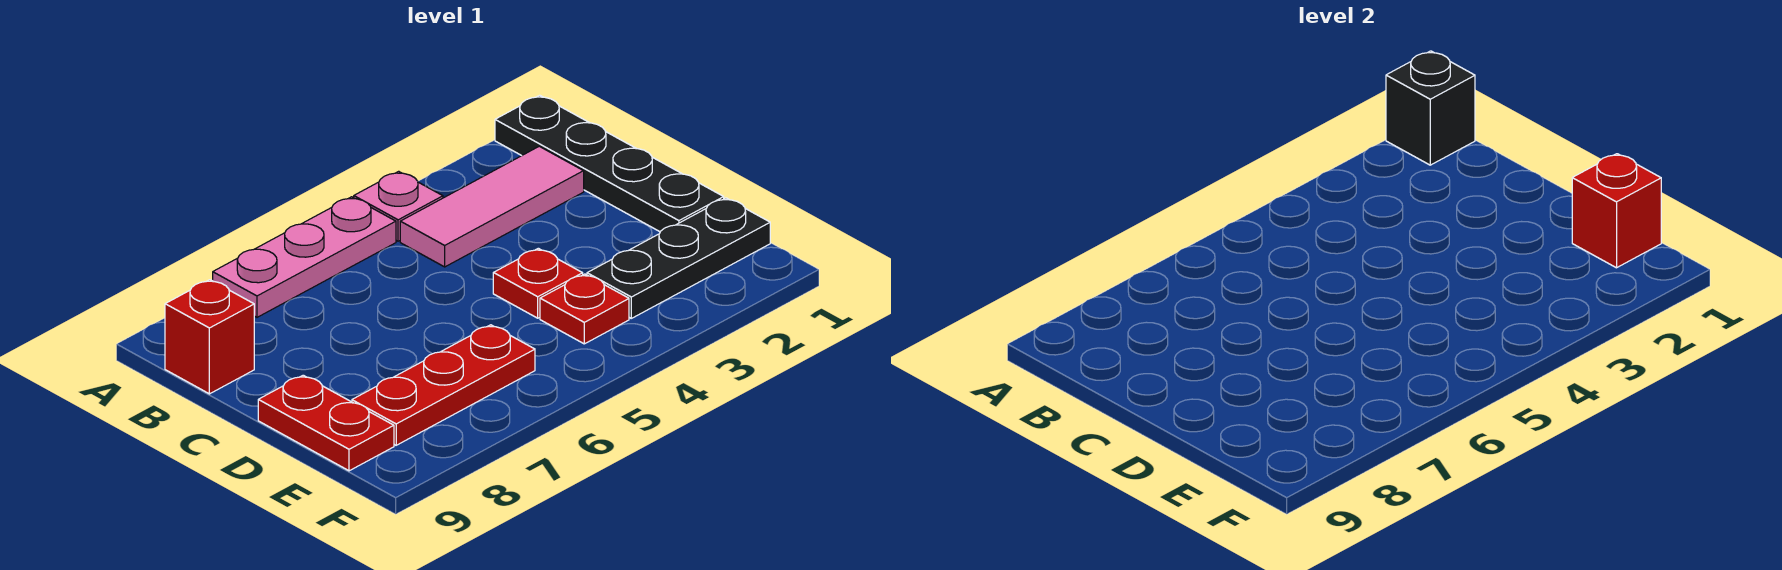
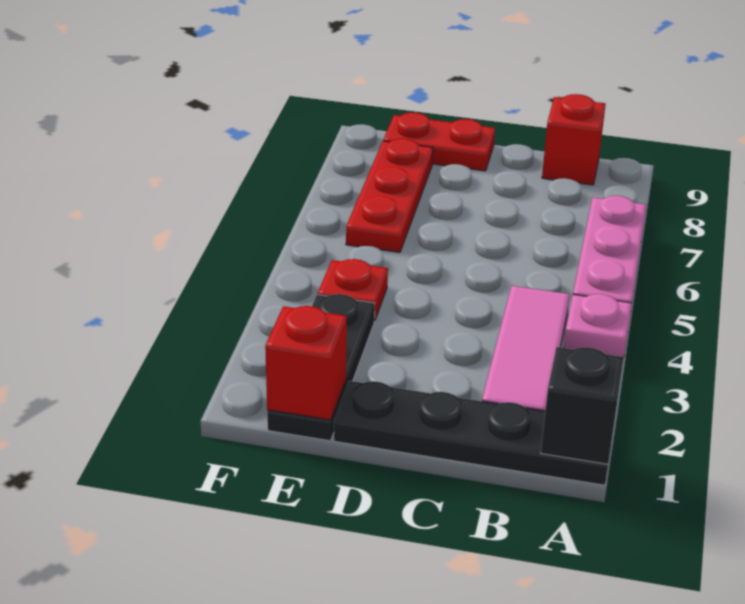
red 1x1 plate [493,248,583,318] -> none

